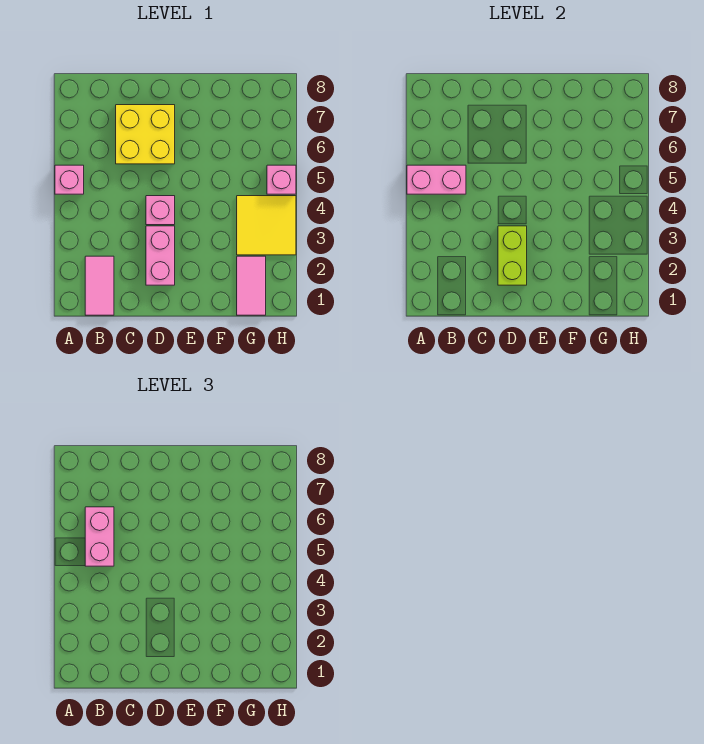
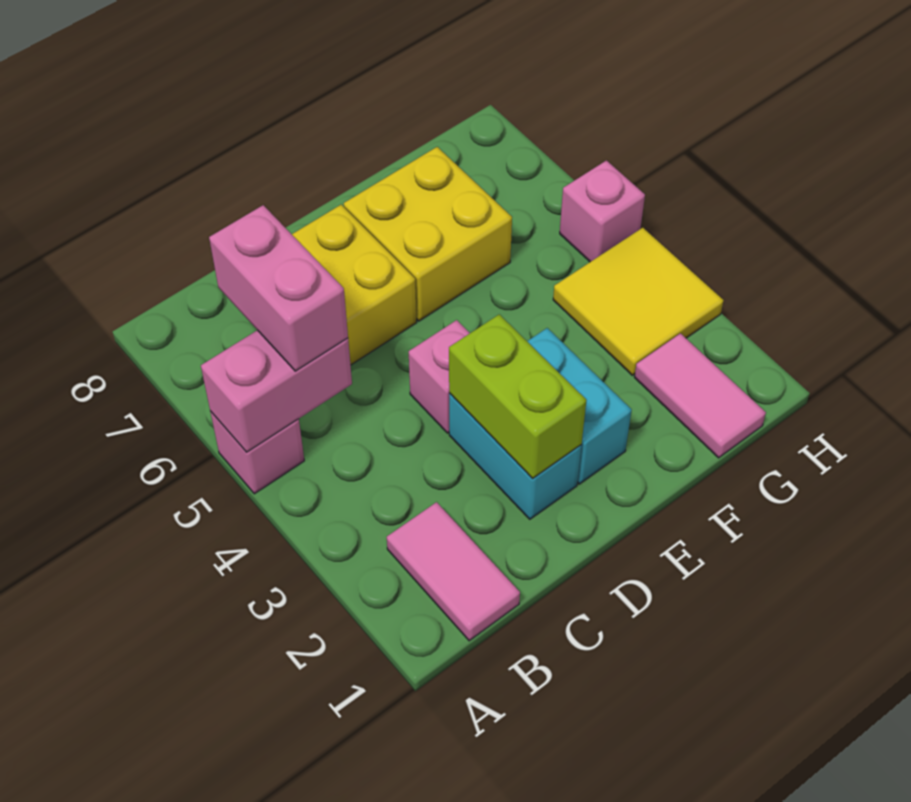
pink 1x2 brick [146,226,175,285] -> cyan 1x2 brick [449,393,581,519]
none -> cyan 1x2 brick [527,328,632,484]
none -> yellow 2x2 brick [344,147,512,321]

